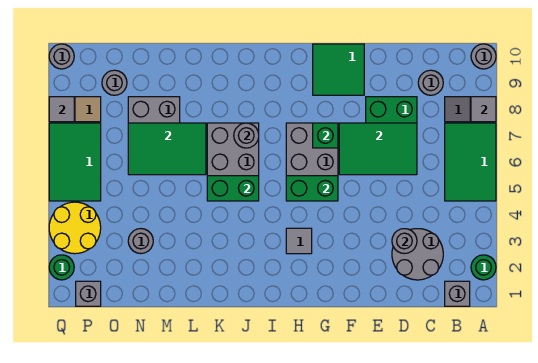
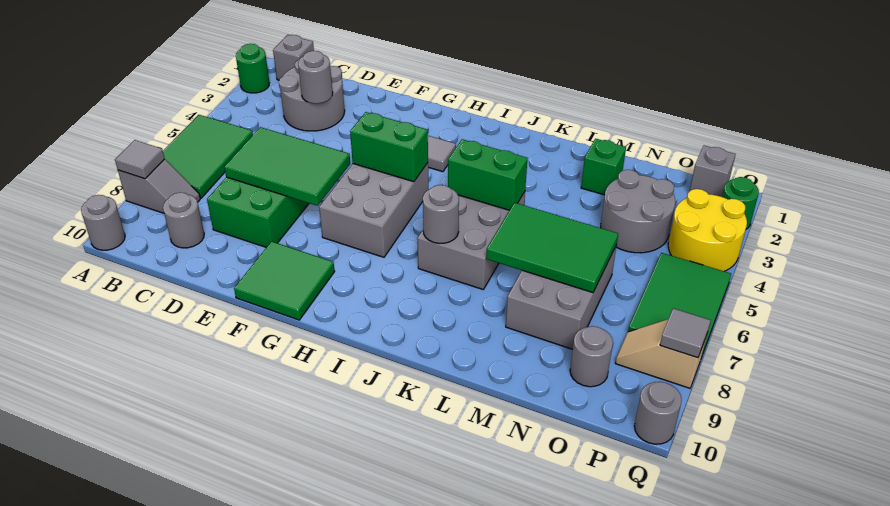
green 1x1 brick [313,123,338,148] -> green 1x1 brick moved to [581,139,626,195]
grey 1x1 round brick [128,229,153,254] -> grey 2x2 round brick [601,170,675,253]

